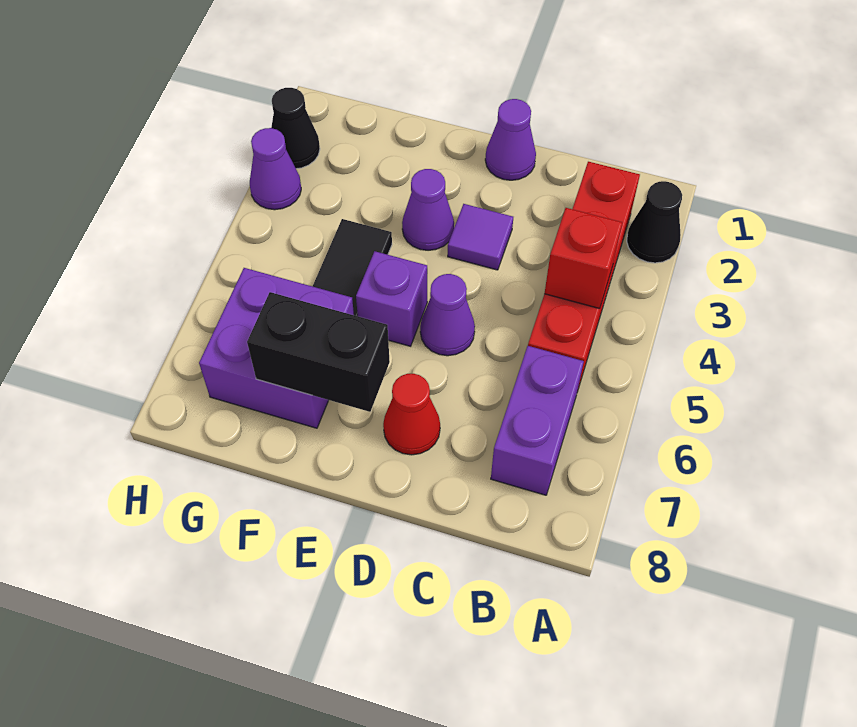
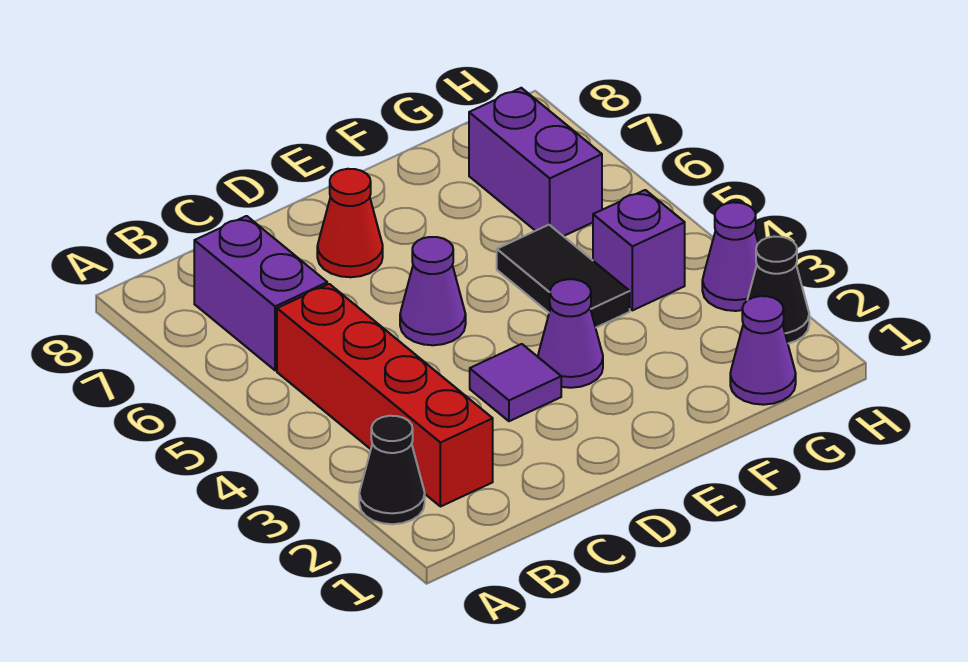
red 1x1 brick [544,208,622,309] -> none
purple 1x1 cone [485,99,536,180] -> purple 1x1 cone moved to [730,296,796,405]
purple 1x1 brick [356,251,427,346] -> purple 1x1 brick moved to [593,190,685,310]
black 1x2 brick [247,292,390,412] -> none
purple 2x2 brick [199,268,354,428] -> purple 1x2 brick [469,88,602,236]

